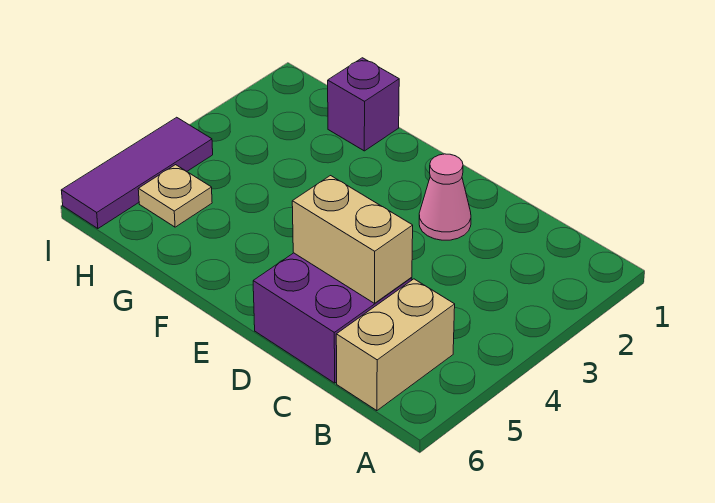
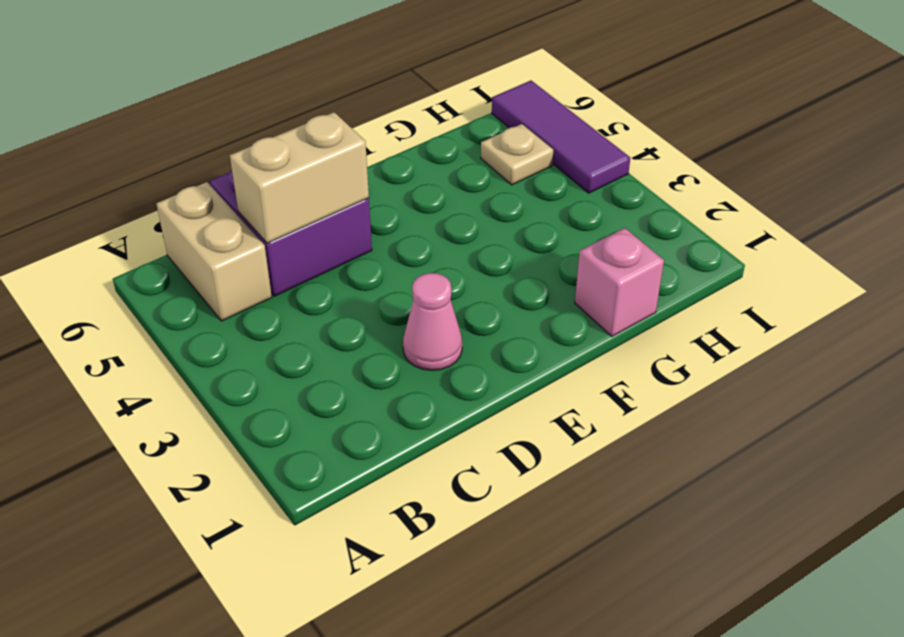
purple 1x1 brick [328,58,399,151] -> pink 1x1 brick [575,228,664,337]

